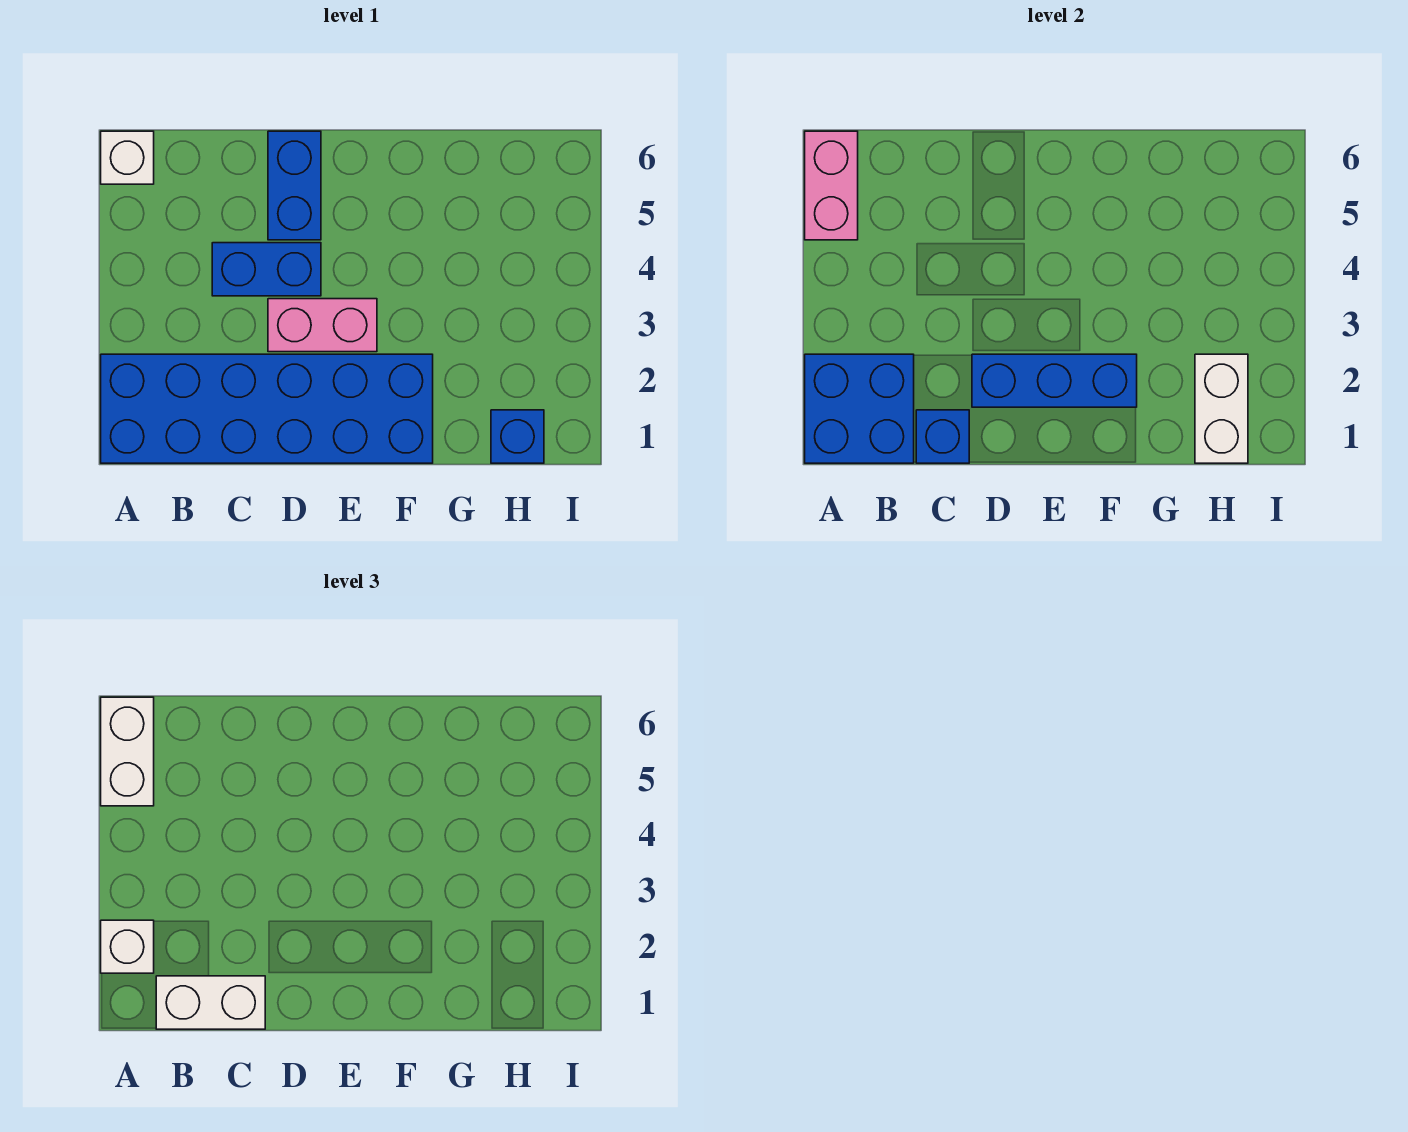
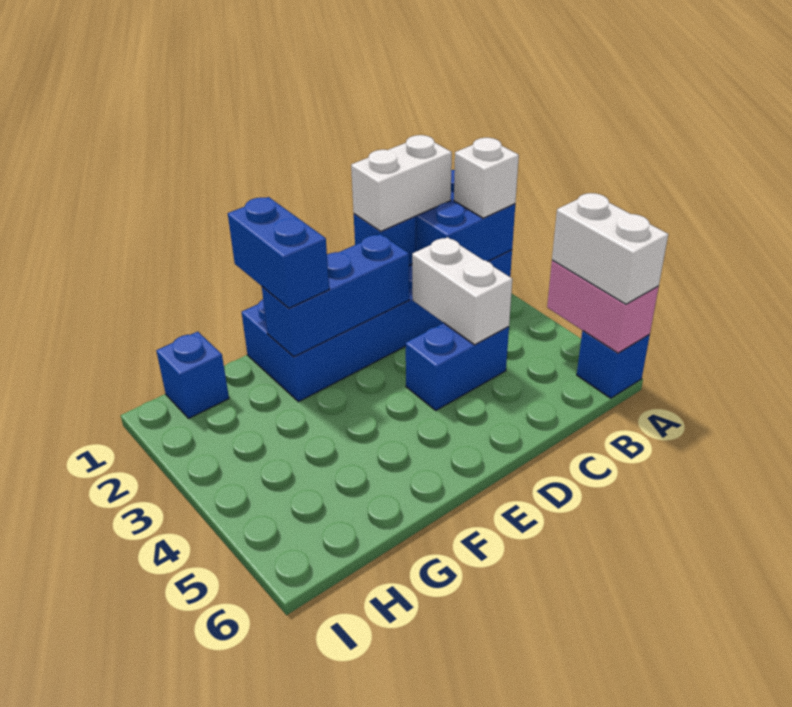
white 1x1 brick [101,131,154,184] -> blue 1x1 brick [577,331,650,398]
pink 1x2 brick [268,299,377,352] -> none
blue 1x2 brick [268,131,321,240] -> blue 1x2 brick moved to [228,197,329,308]
white 1x2 brick [1195,354,1248,463] -> white 1x2 brick moved to [412,237,512,345]

